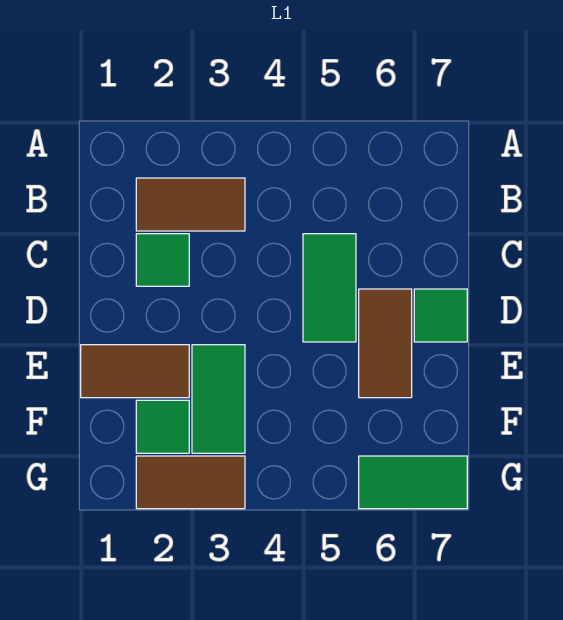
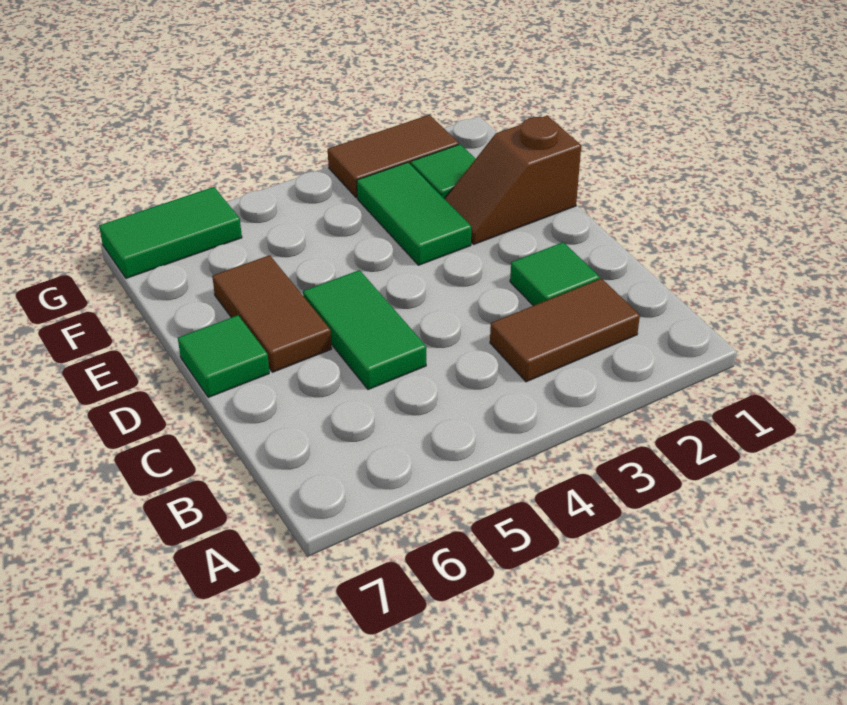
brown 1x2 tile [81,345,189,398] -> brown 1x2 slope [445,116,581,244]

